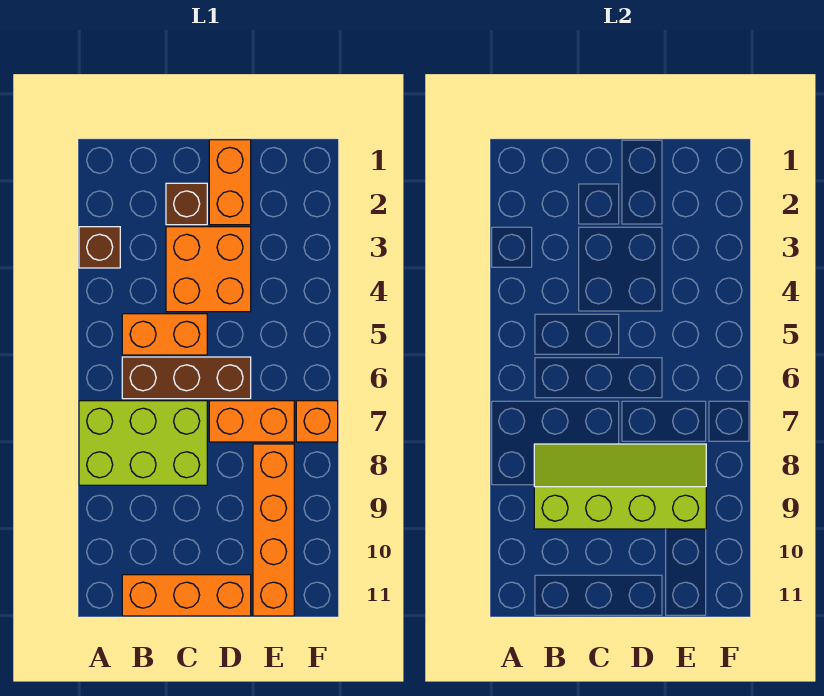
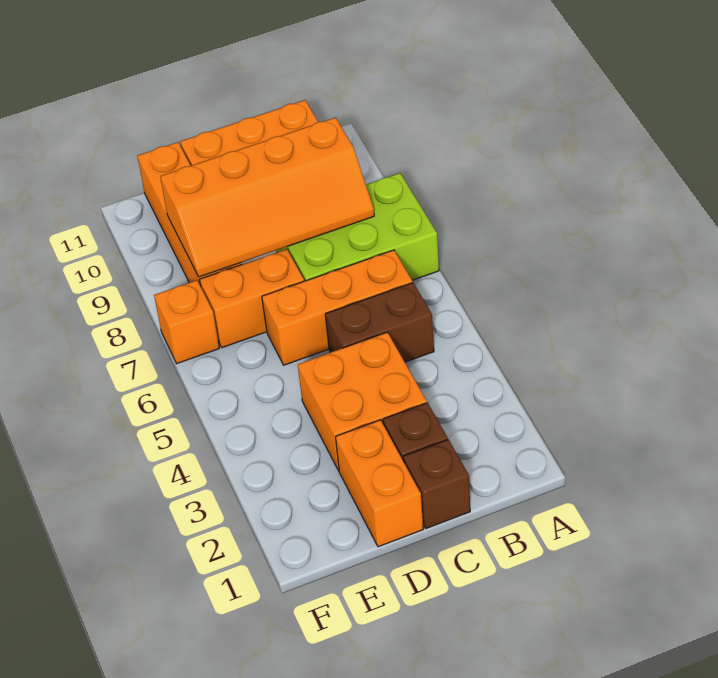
brown 1x1 brick [79,227,120,268] -> brown 1x1 brick moved to [403,439,470,528]
orange 1x2 brick [122,314,207,355] -> brown 1x2 brick [325,283,434,362]
brown 1x3 brick [122,357,251,399] -> orange 1x3 brick [262,250,412,365]
lime 2x4 slope [534,444,706,529] -> orange 2x4 slope [160,118,374,277]

